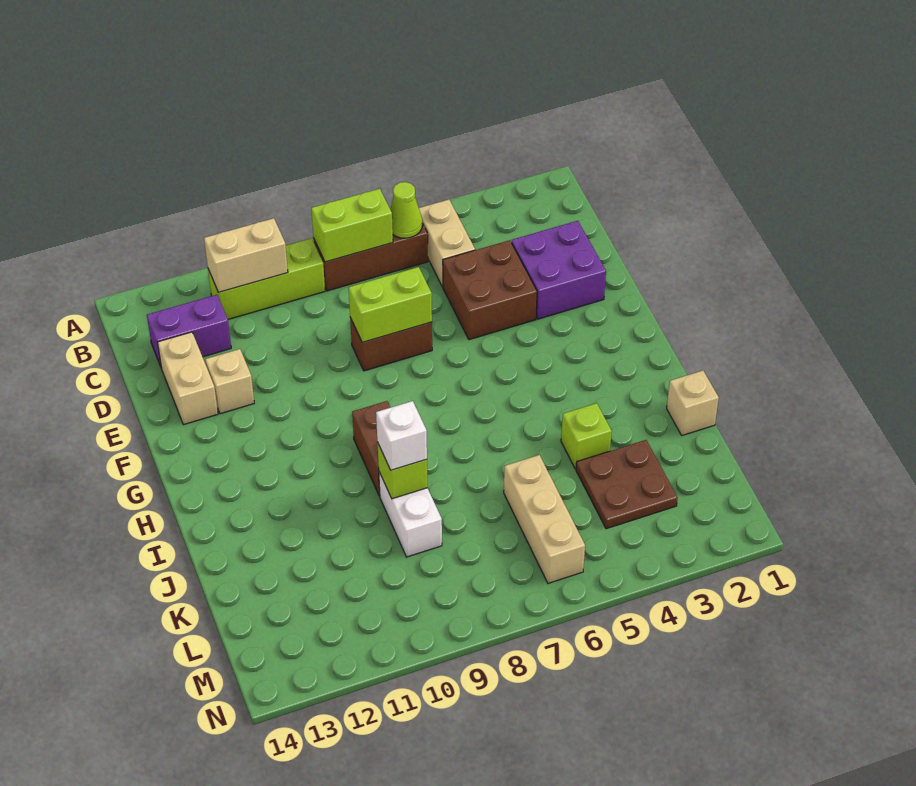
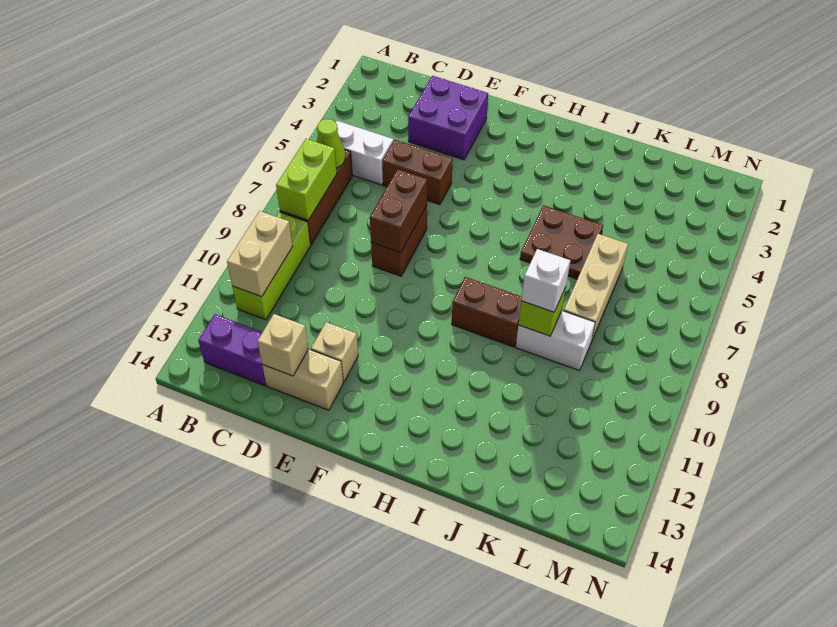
tan 1x2 brick [419,200,475,287] -> white 1x2 brick [336,121,393,185]
purple 1x2 brick [147,295,231,369] -> purple 1x2 brick turned to [198,314,266,386]
brown 2x2 brick [443,240,537,340] -> brown 1x2 brick [382,140,452,205]
lime 1x2 brick [348,267,432,342] -> brown 1x2 brick [370,169,427,253]
tan 1x1 brick [667,371,719,435] -> tan 1x1 brick moved to [257,314,309,376]
lime 1x1 brick [561,403,612,469] -> none
brown 2x2 plate [576,440,678,529] -> brown 2x2 plate moved to [520,205,603,279]
tan 1x3 brick [504,455,585,583] -> tan 1x3 brick turned to [564,234,628,342]

